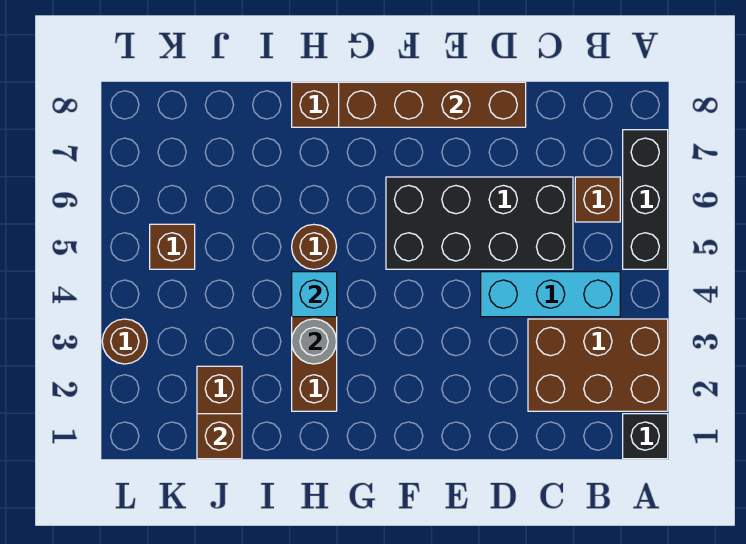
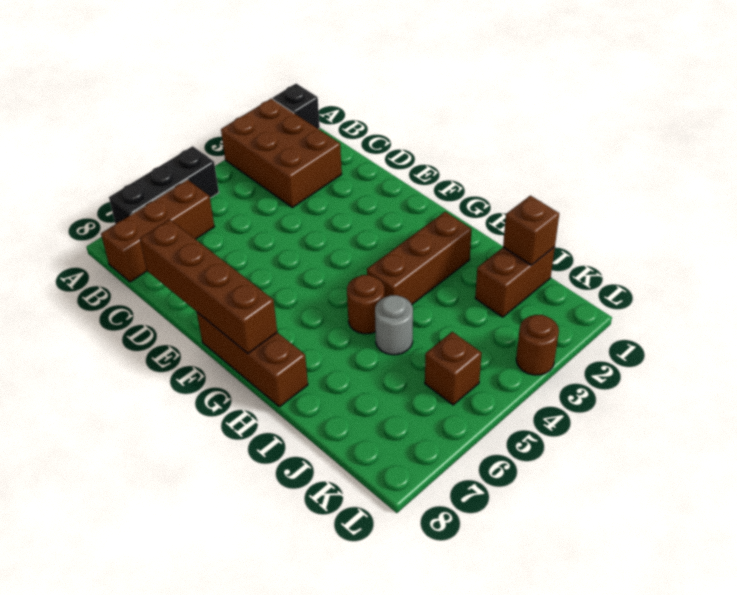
cyan 1x3 brick [481,272,620,317] -> none
brown 1x1 brick [575,177,620,222] -> brown 1x3 brick [101,180,214,282]
black 2x4 brick [386,177,573,269] -> none
grey 1x1 round brick [292,319,337,364] -> grey 1x1 round brick moved to [375,295,413,355]
cyan 1x1 brick [292,272,337,317] -> none

